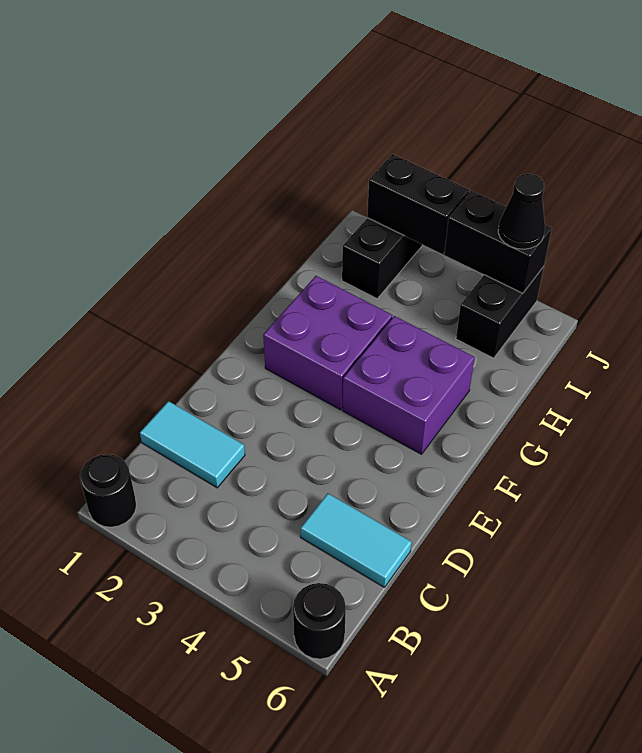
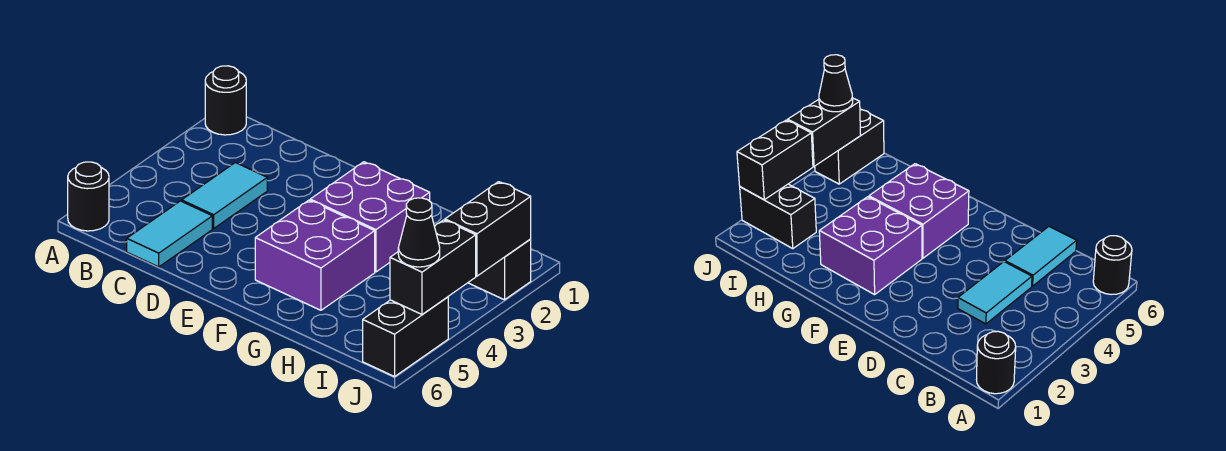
cyan 1x2 tile [140,401,245,488] -> cyan 1x2 tile moved to [182,163,267,228]
black 1x2 brick [456,267,544,358] -> black 1x2 brick turned to [363,297,448,377]

